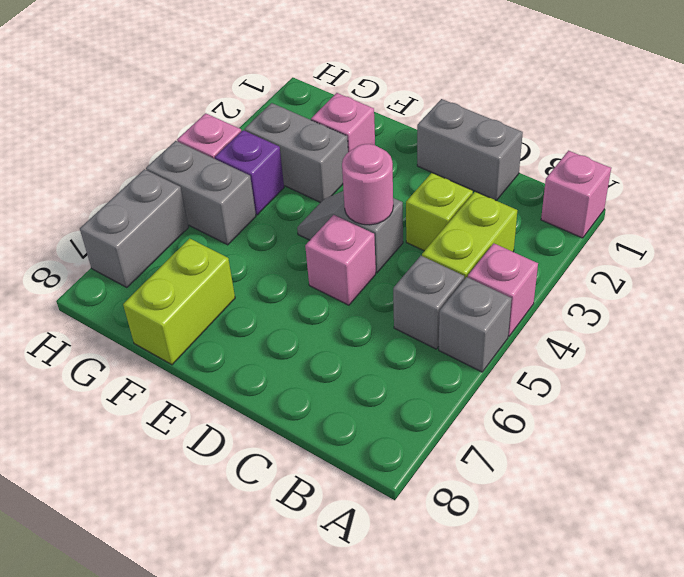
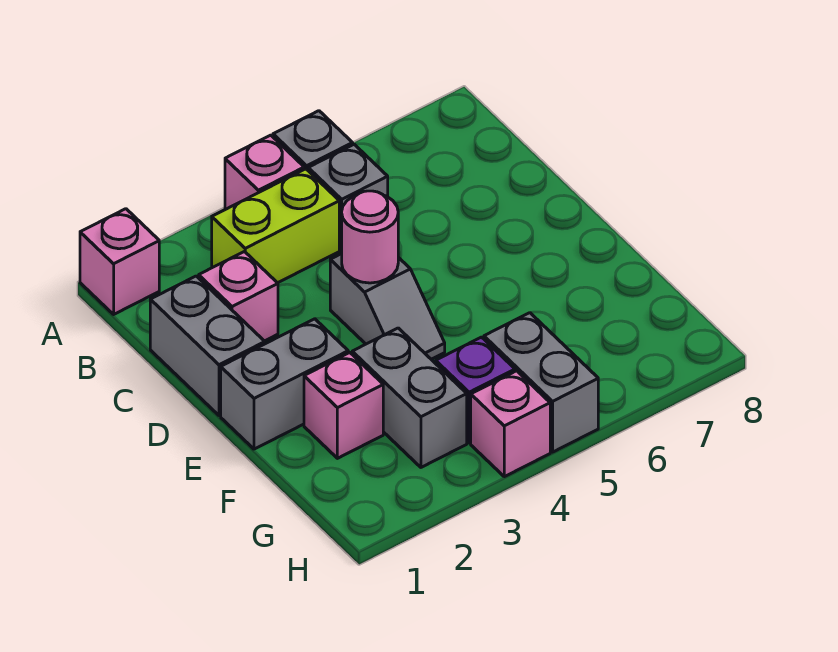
lime 1x1 brick [406,173,473,251] -> none
pink 1x1 brick [305,215,376,305] -> pink 1x1 brick moved to [199,252,278,341]
lime 1x2 brick [123,238,235,365] -> none
grey 1x2 brick [80,169,189,288] -> grey 1x2 brick moved to [221,319,348,449]

